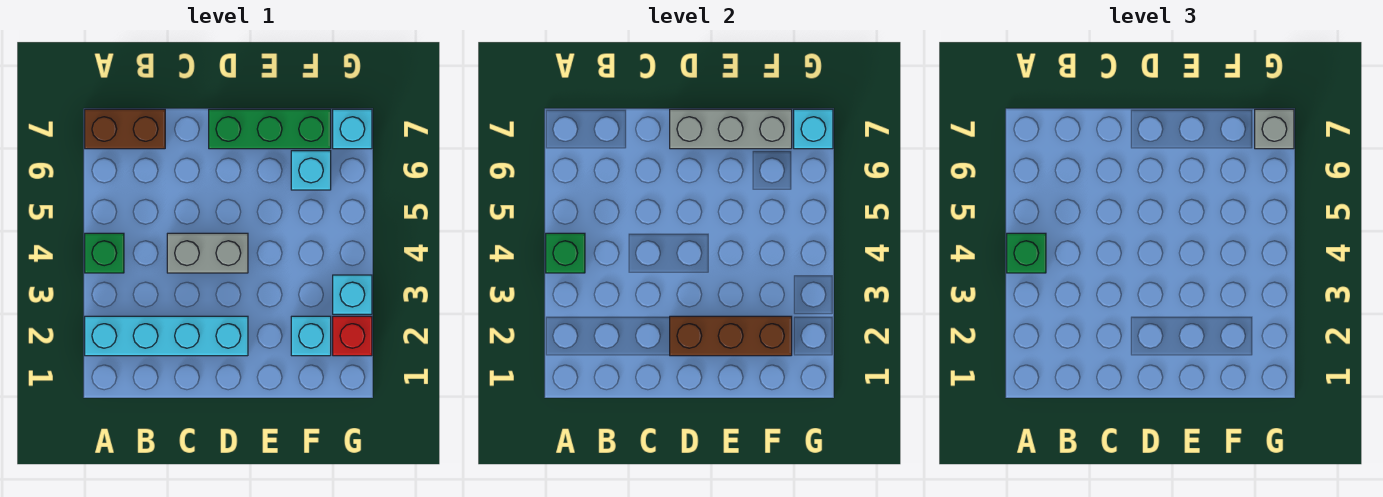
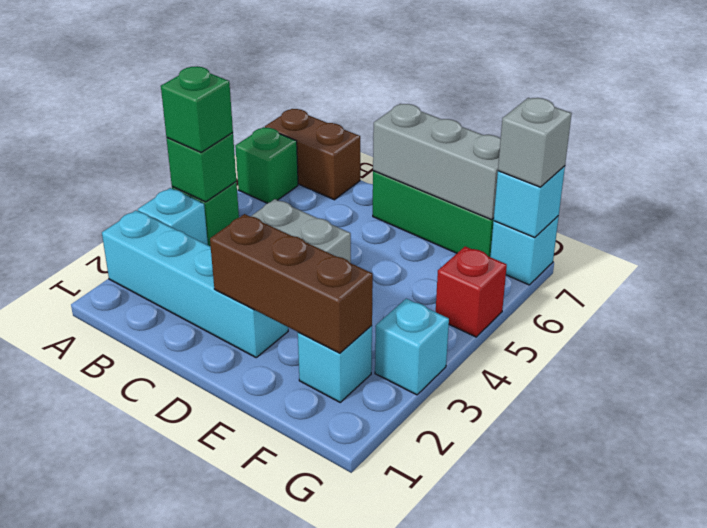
none -> green 1x1 brick [235,127,298,203]
cyan 1x1 brick [291,151,331,190] -> cyan 1x1 brick moved to [138,188,208,245]
red 1x1 brick [333,316,372,356] -> red 1x1 brick moved to [436,246,507,337]

